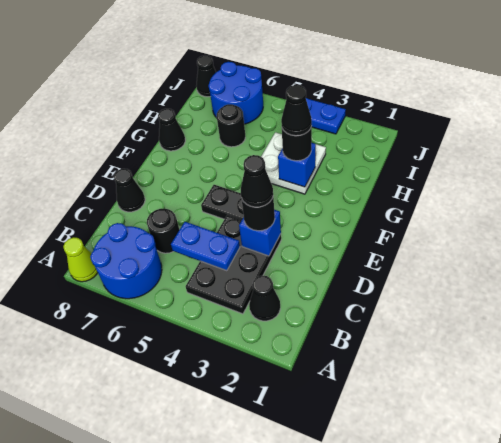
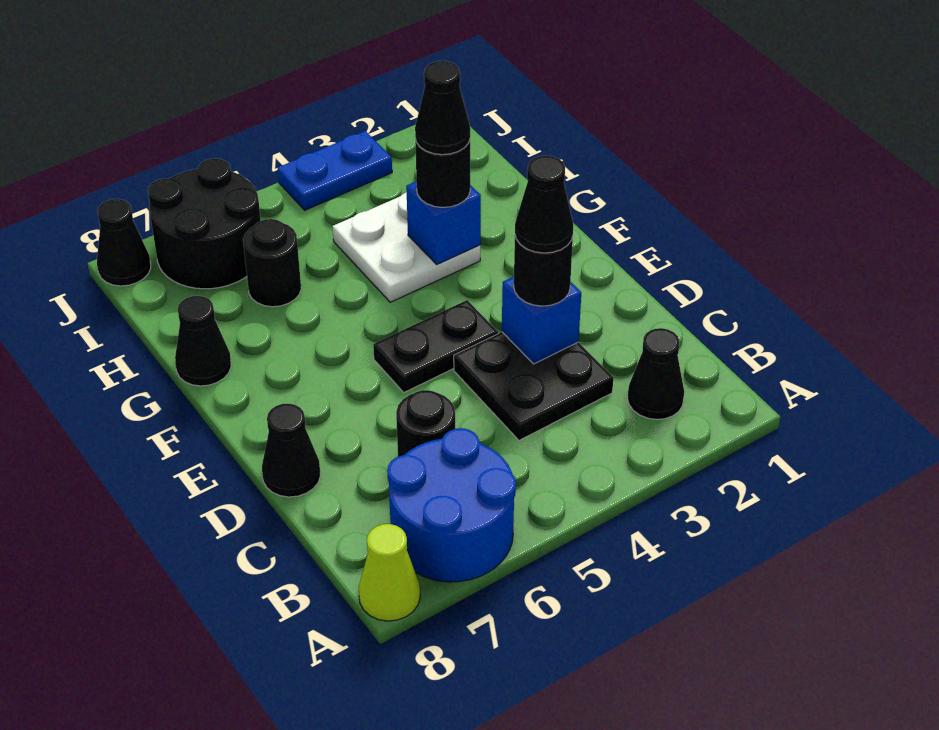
black 2x3 plate [186,215,281,314] -> black 2x2 plate [454,332,614,440]
blue 1x2 plate [171,222,240,271] -> none
blue 2x2 round brick [208,62,263,124] -> black 2x2 round brick [148,158,261,289]

